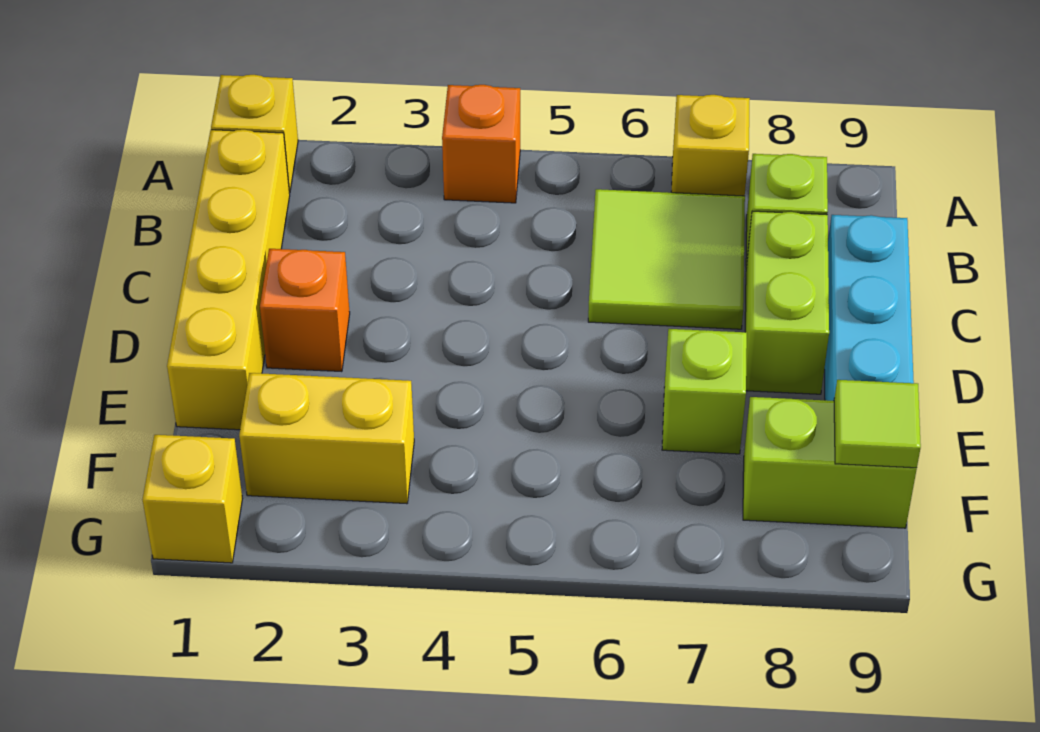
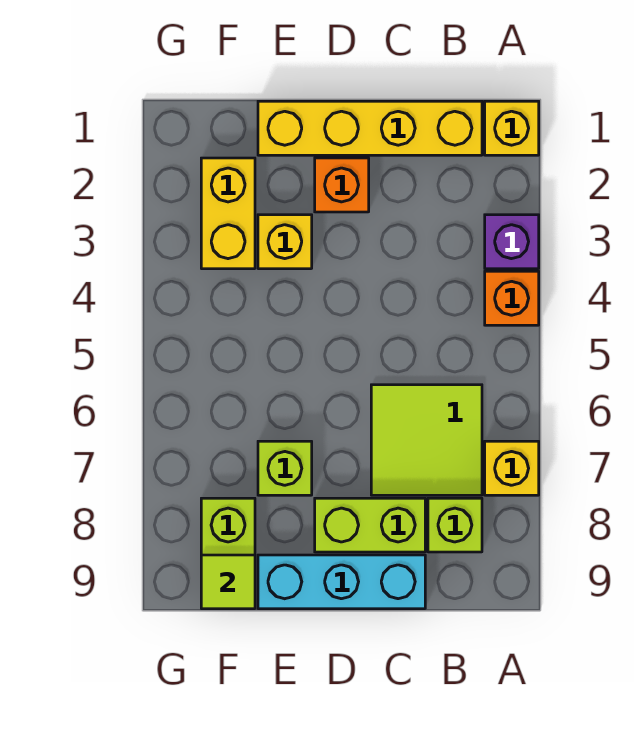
none -> purple 1x1 brick [485,215,539,269]
yellow 1x1 brick [142,435,243,563] -> yellow 1x1 brick moved to [258,215,312,269]

